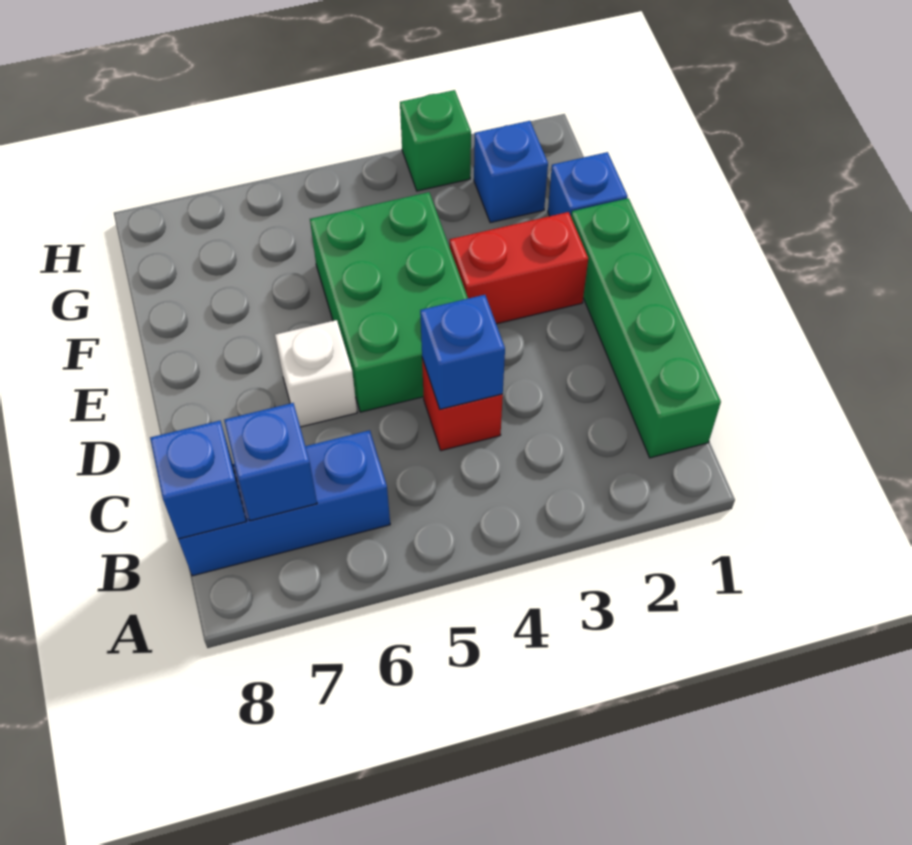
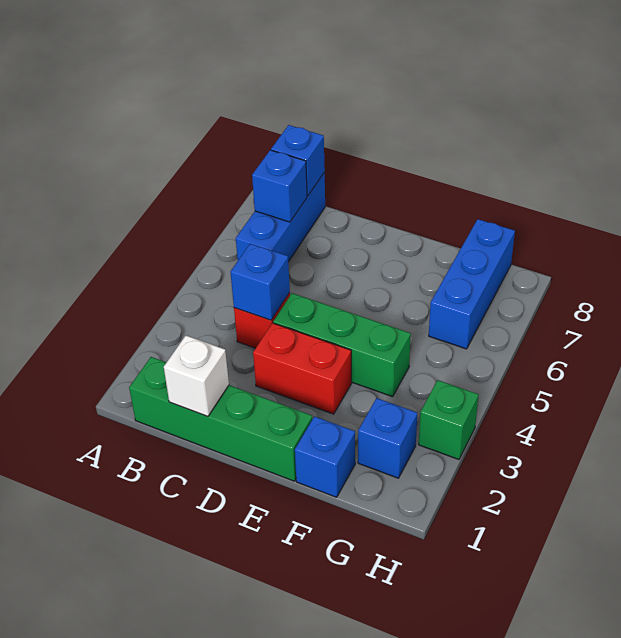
green 2x3 brick [310,192,468,412] -> green 1x3 brick [273,293,411,397]
white 1x1 brick [275,320,357,427] -> white 1x1 brick moved to [164,336,229,416]
red 1x2 brick [450,212,588,324] -> red 1x2 brick turned to [253,323,351,414]
none -> blue 1x3 brick [429,219,515,349]

